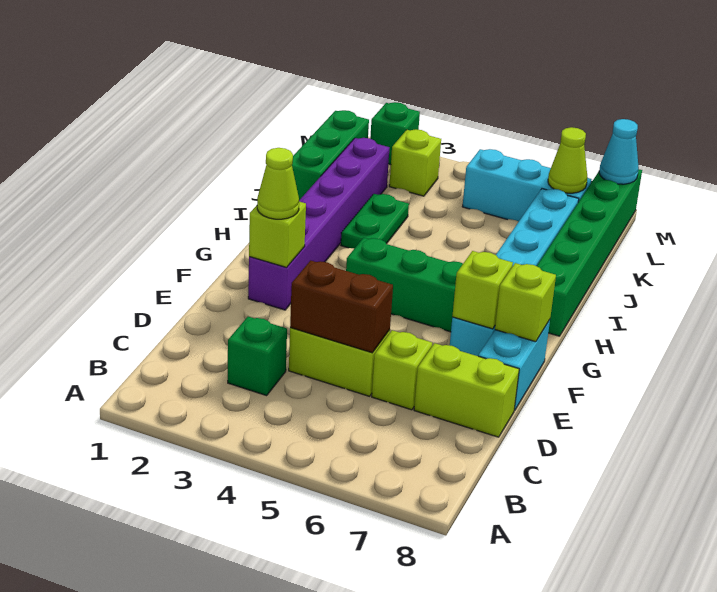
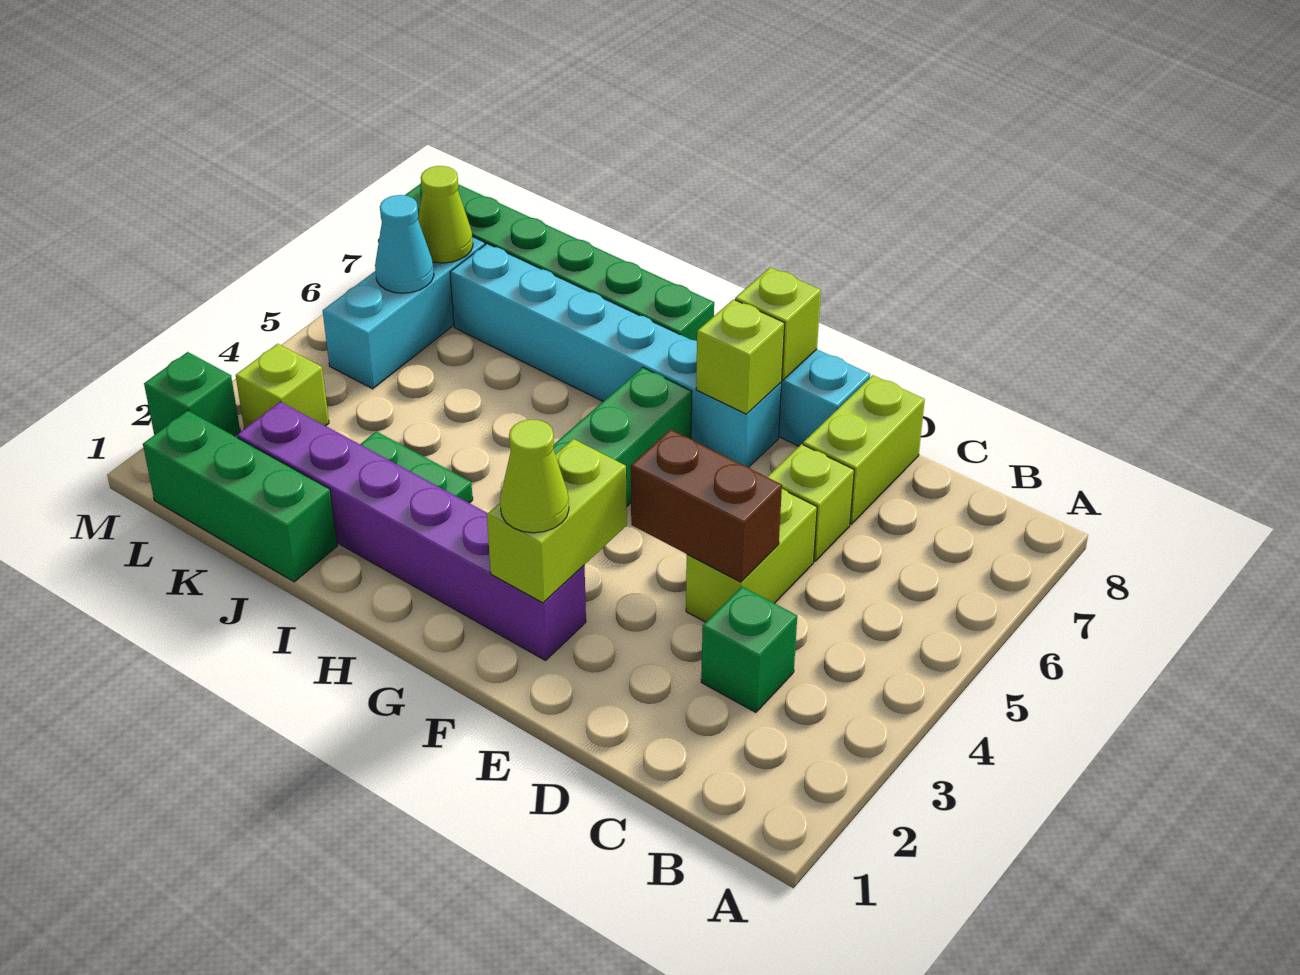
brown 1x2 brick [290,260,393,353] -> brown 1x2 brick turned to [631,430,782,582]
lime 1x1 brick [249,202,306,267] -> lime 1x2 brick [487,439,627,603]
cyan 1x1 cone [599,119,639,184] -> cyan 1x1 cone moved to [375,195,434,293]

